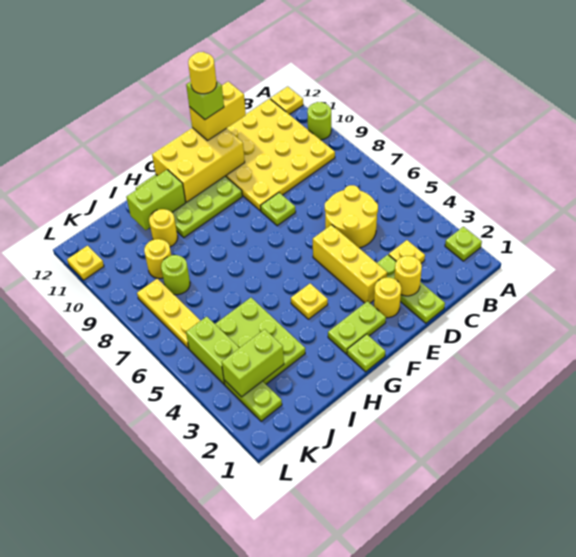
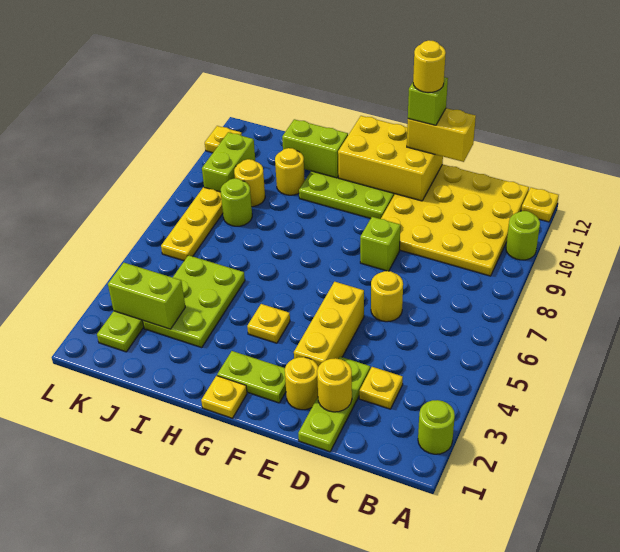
lime 1x1 plate [445,227,482,261] -> lime 1x1 round brick [418,400,455,454]
yellow 2x2 round brick [325,185,378,248] -> yellow 1x1 round brick [371,271,403,322]
lime 1x1 plate [261,193,296,226] -> lime 1x1 brick [360,217,400,271]
lime 1x1 plate [347,334,385,372] -> yellow 1x1 plate [201,376,247,418]
lime 1x2 brick [186,317,239,384] -> lime 1x2 brick moved to [202,132,255,192]

